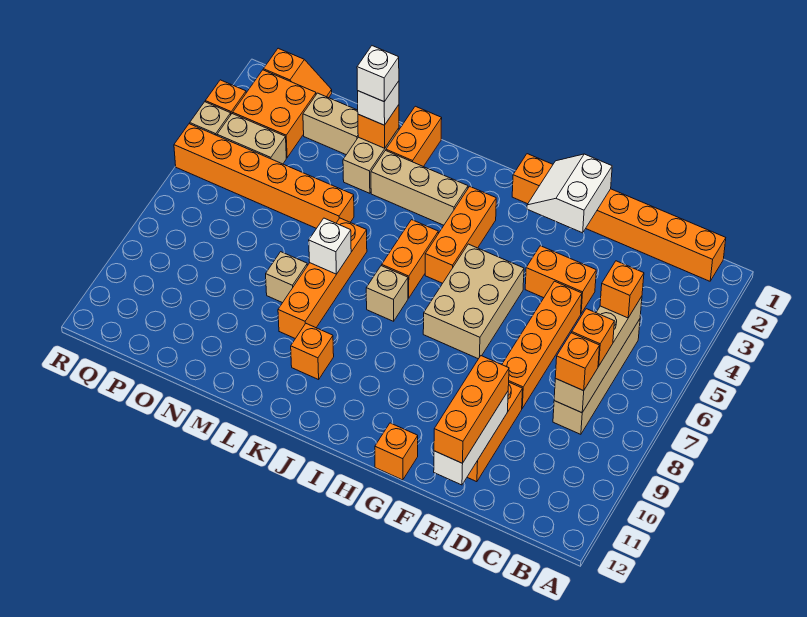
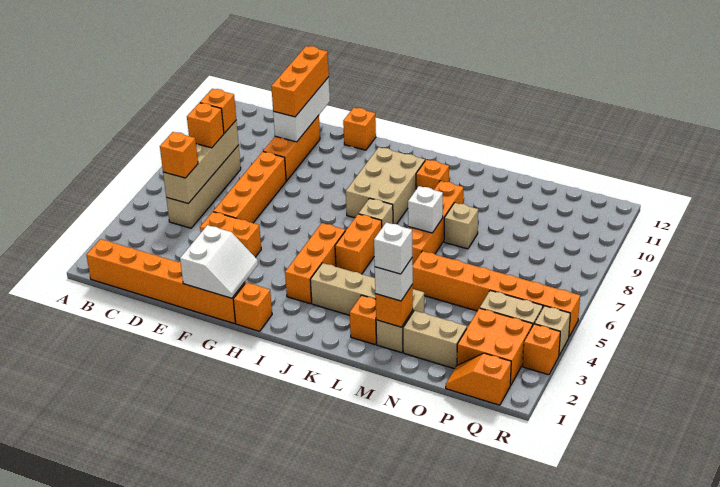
tan 2x3 brick [423,244,524,359] -> tan 2x3 brick moved to [346,147,425,224]
orange 1x2 brick [386,106,442,167] -> orange 1x1 brick [350,295,377,345]

